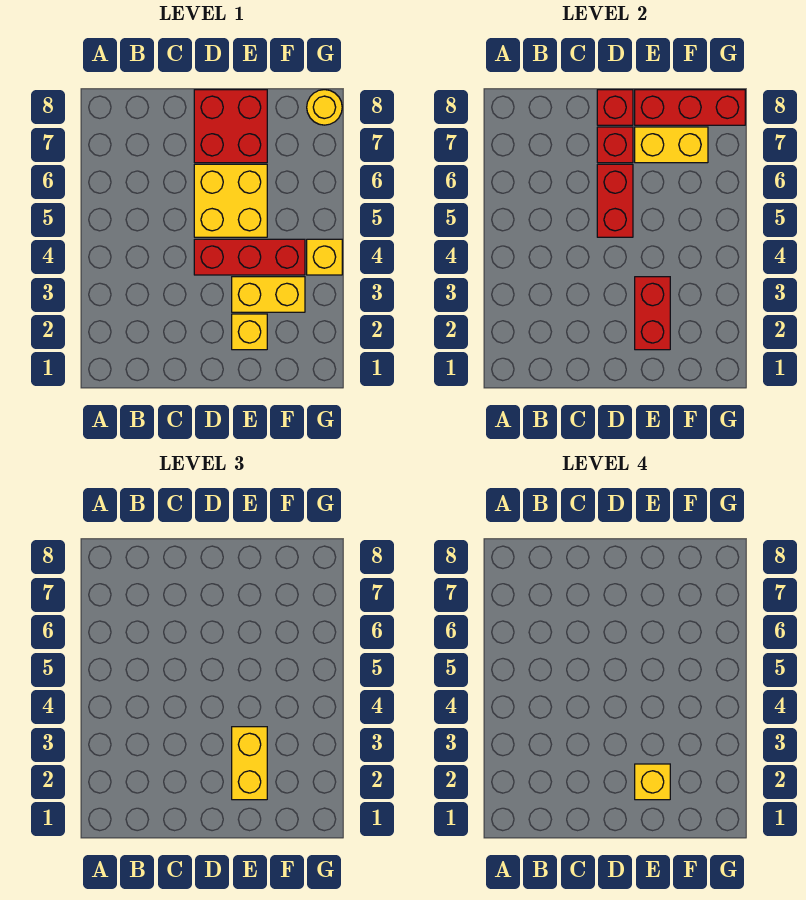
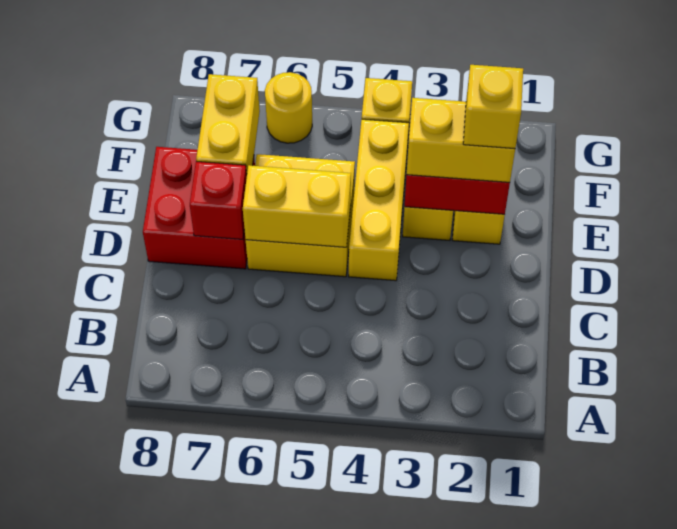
red 1x3 brick [194,239,305,275] -> yellow 1x3 brick [349,119,409,281]
red 1x2 brick [597,164,633,237] -> yellow 1x2 brick [243,165,351,247]
red 1x1 brick [597,90,633,125] -> none
red 1x3 brick [635,90,745,125] -> none
yellow 1x1 round brick [307,90,342,125] -> yellow 1x1 round brick moved to [265,72,312,143]

